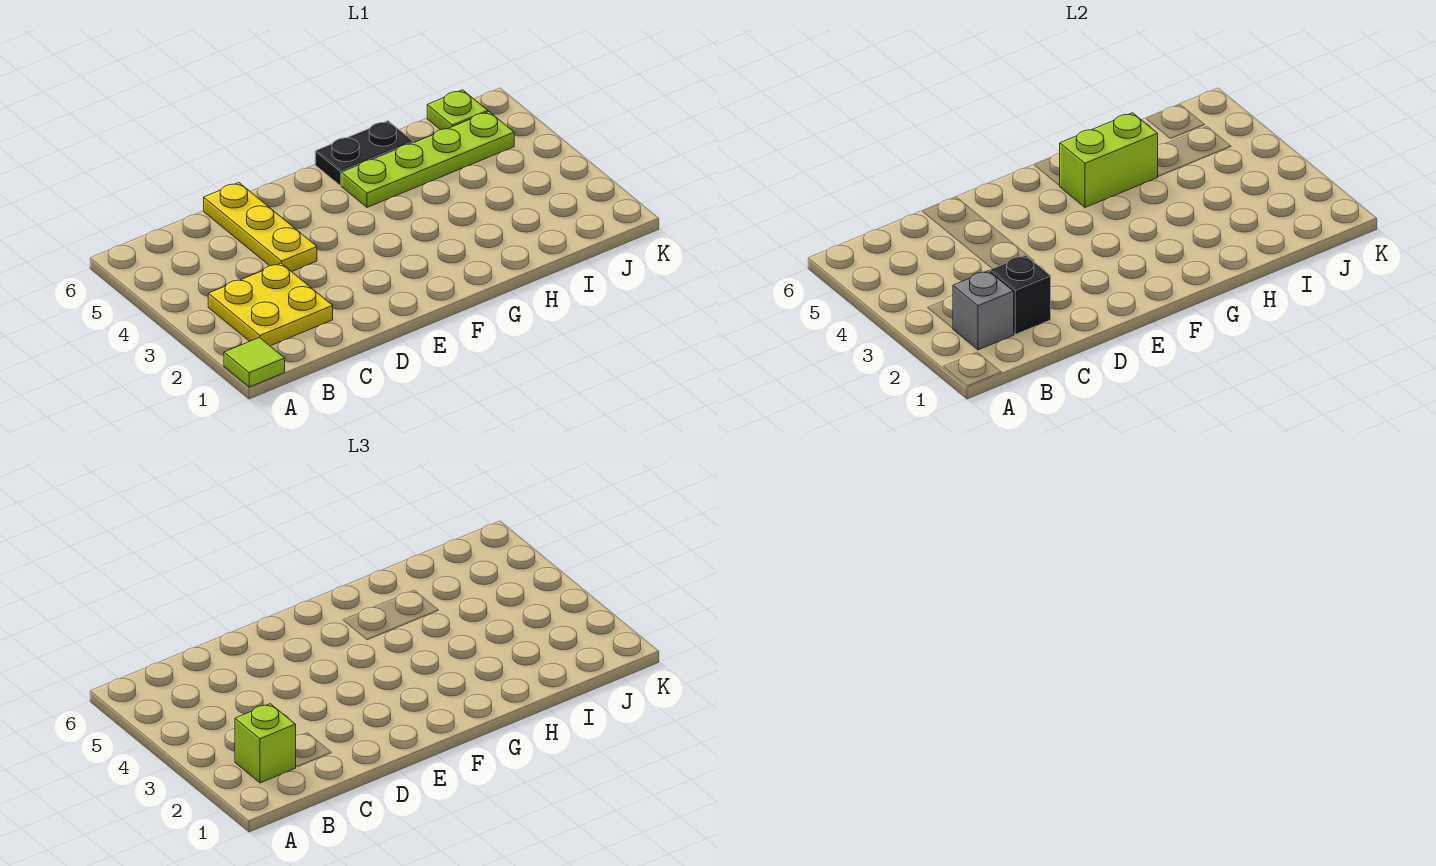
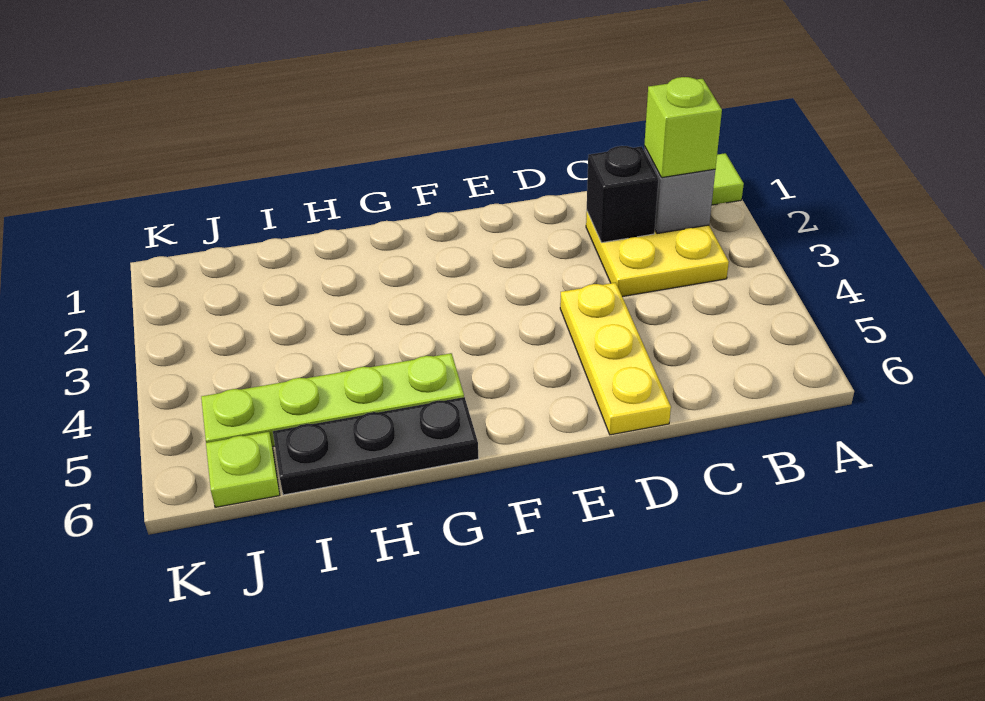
lime 1x2 brick [1060,113,1158,207] -> none
black 1x2 plate [315,121,413,186] -> black 1x3 plate [273,397,479,495]

